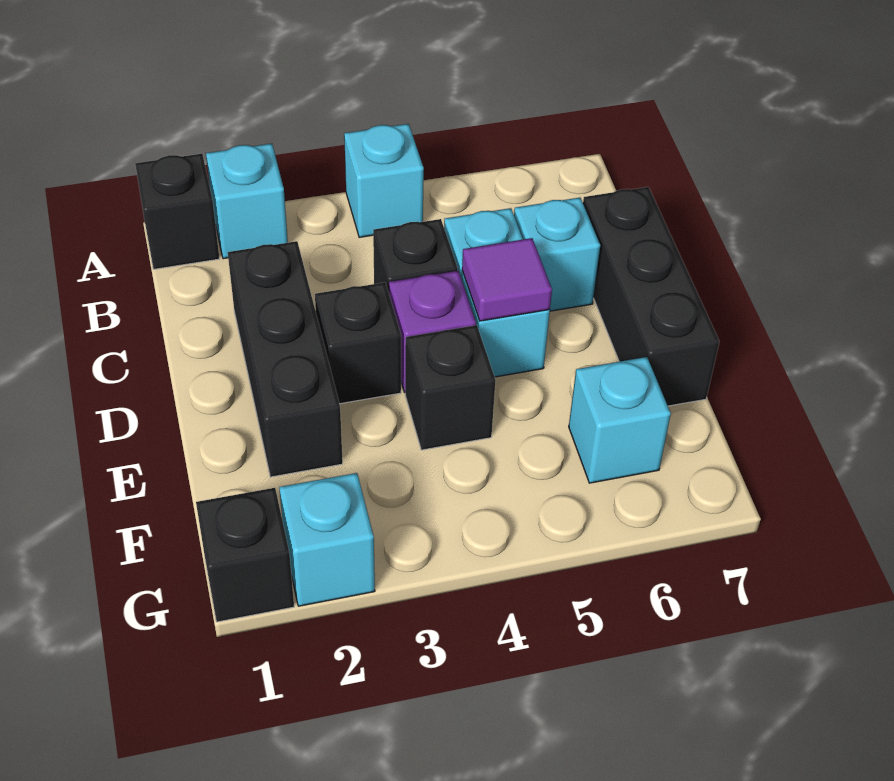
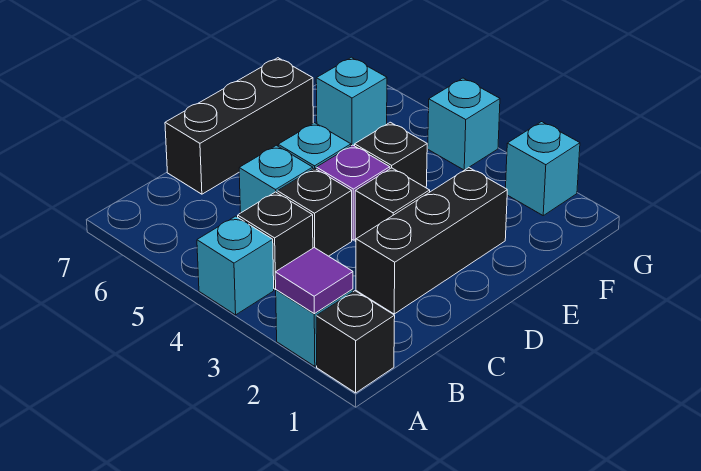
cyan 1x1 brick [514,198,600,311] -> cyan 1x1 brick moved to [428,78,500,170]
purple 1x1 tile [462,238,552,321] -> purple 1x1 tile moved to [275,248,353,314]
black 1x1 brick [196,488,294,622] -> black 1x1 brick moved to [238,192,313,290]

